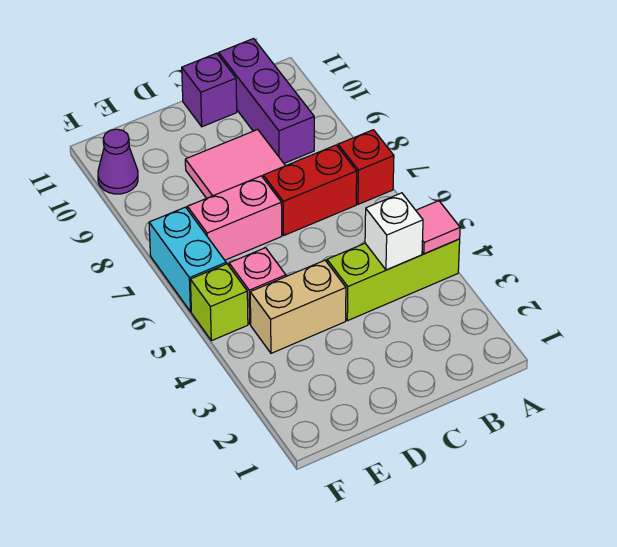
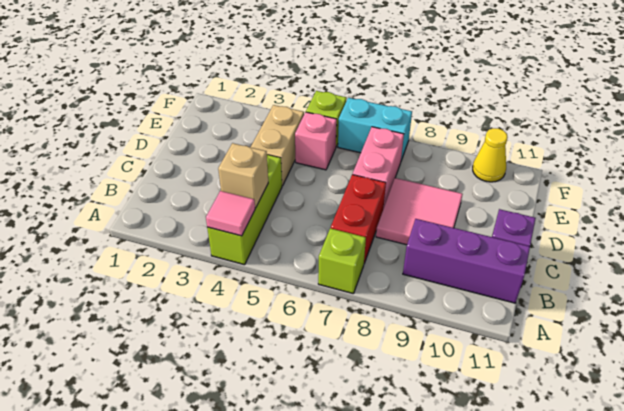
red 1x1 brick [338,130,394,204] -> lime 1x1 brick [318,228,366,294]
white 1x1 brick [365,193,423,270] -> tan 1x1 brick [218,143,268,208]
purple 1x1 cone [98,129,138,194] -> yellow 1x1 cone [473,128,508,182]

